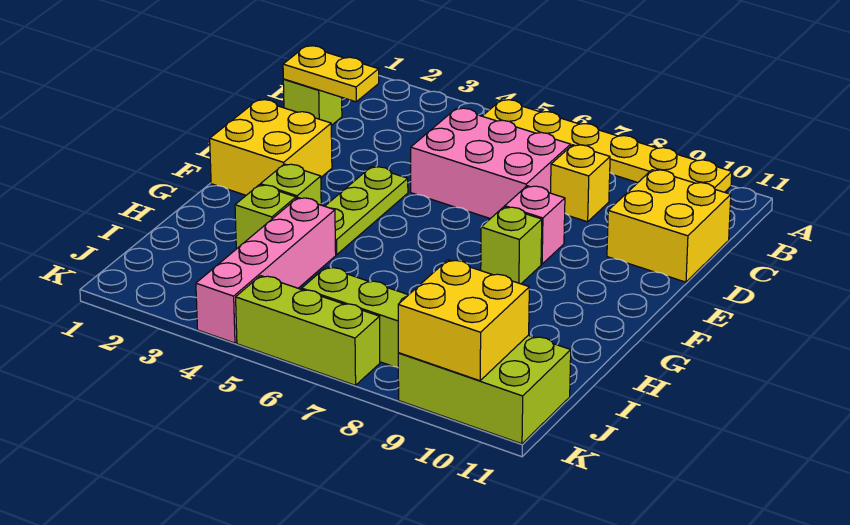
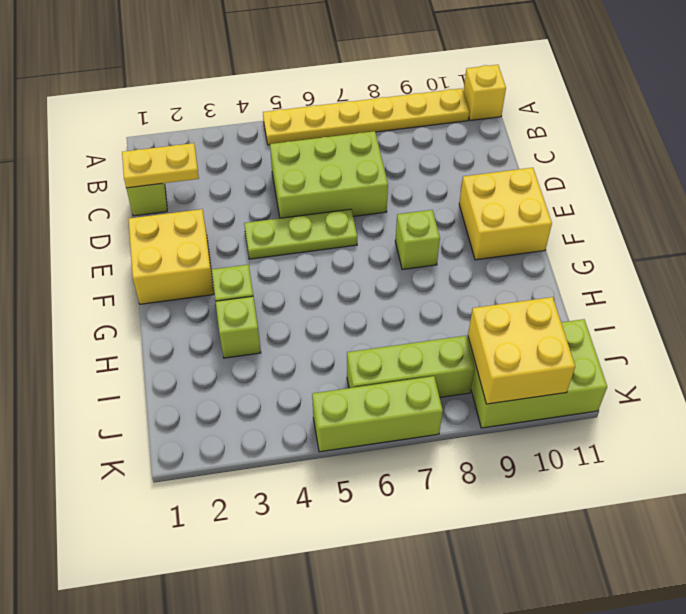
pink 2x3 brick [411,108,571,219] -> lime 2x3 brick [270,131,388,218]
yellow 1x1 brick [551,145,610,222] -> yellow 1x1 brick moved to [463,65,506,121]
yellow 2x2 brick [607,170,731,282] -> yellow 2x2 brick moved to [459,168,552,260]
lime 1x3 plate [325,167,408,255] -> lime 1x3 plate turned to [244,209,357,259]
pink 1x1 brick [505,186,565,264] -> none
pink 1x4 brick [196,198,336,343] -> none

